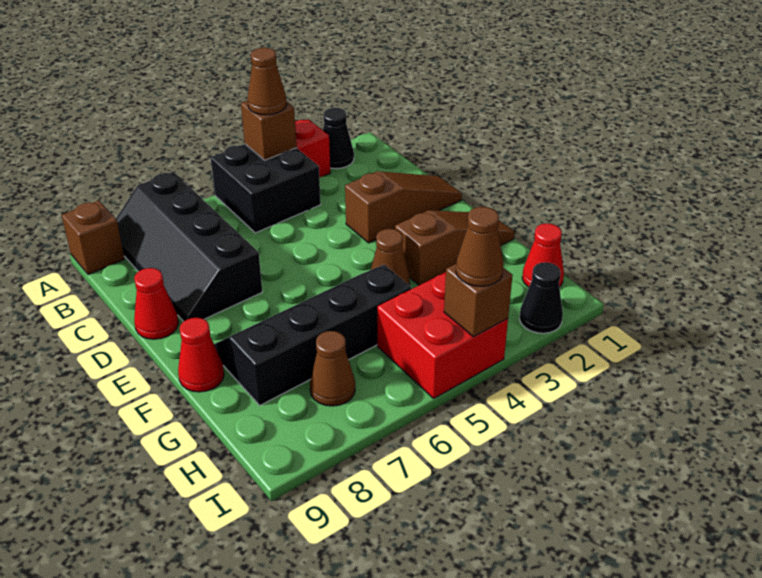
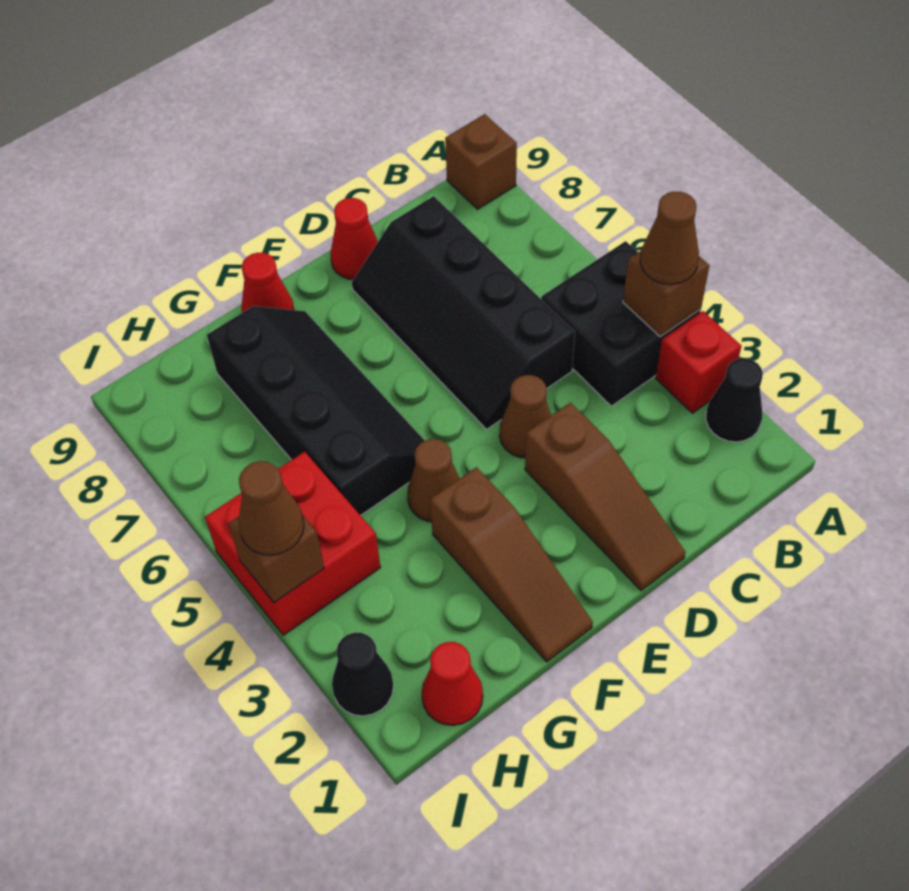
black 2x4 slope [116,172,262,322] -> black 2x4 slope turned to [352,196,575,429]
brown 1x1 cone [310,331,355,406] -> brown 1x1 cone moved to [499,375,551,458]

